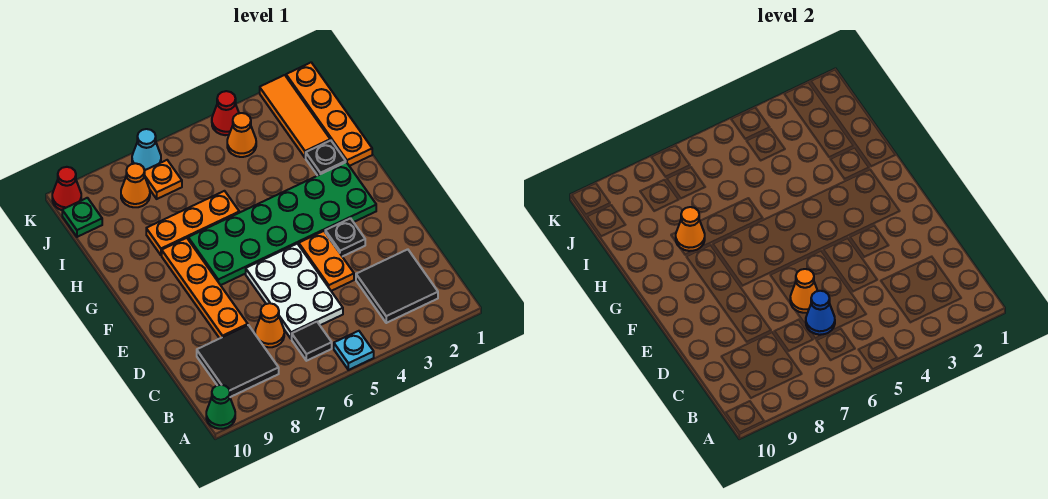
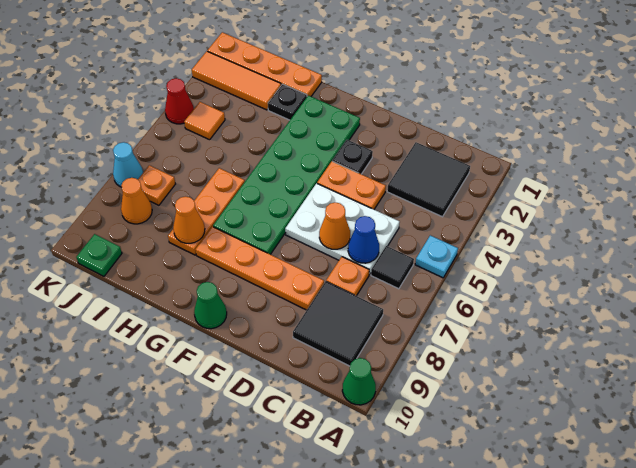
orange 1x1 cone [255,303,284,347] -> orange 1x1 plate [326,257,369,296]
none -> green 1x1 cone [194,282,227,329]
orange 1x1 cone [227,113,256,157] -> orange 1x1 tile [184,102,225,140]
red 1x1 cone [52,167,81,210] -> none

